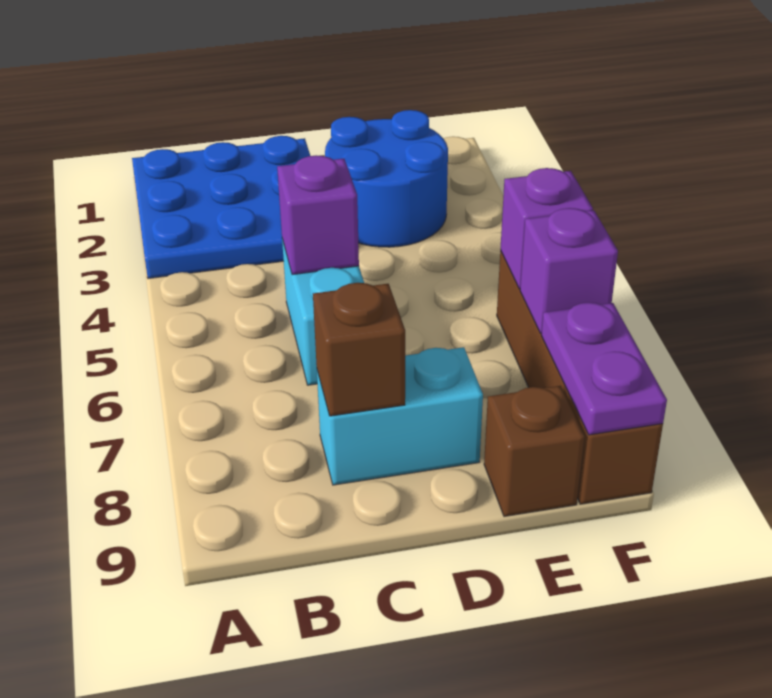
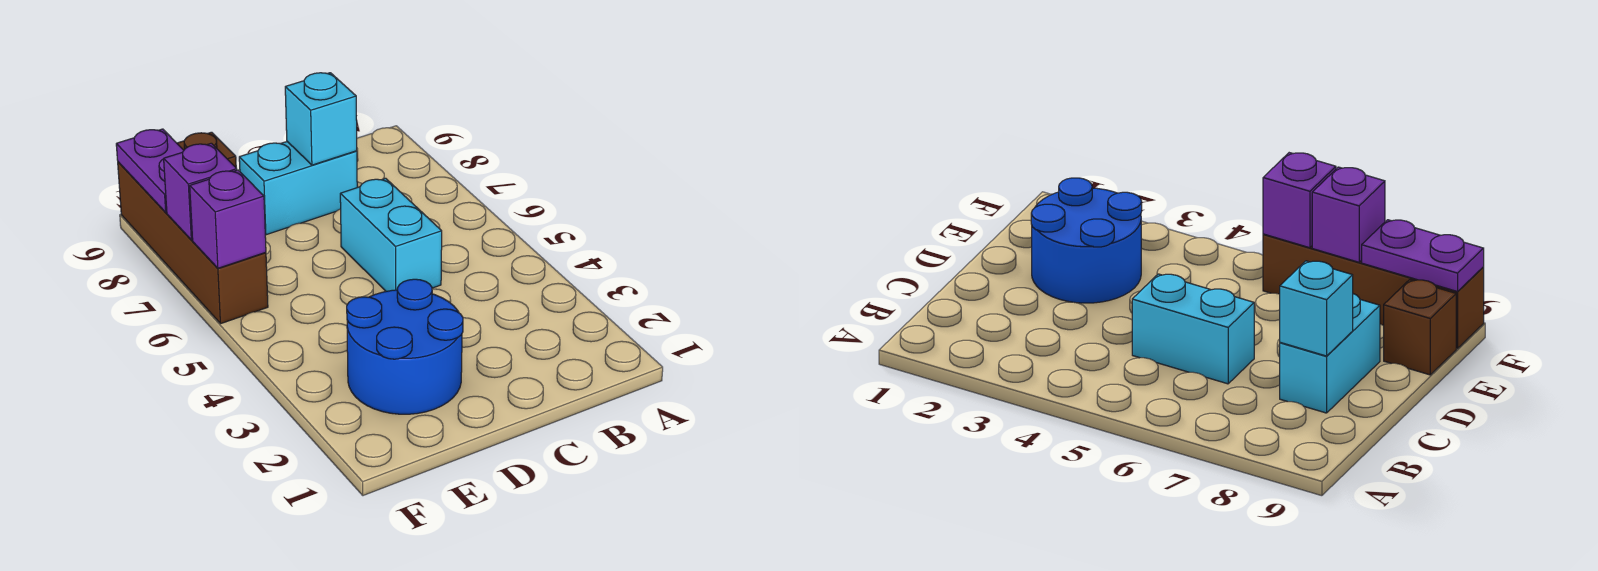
blue 3x3 plate [132,136,310,279] -> none
purple 1x1 brick [277,155,359,275] -> none
brown 1x1 brick [313,283,405,416] -> cyan 1x1 brick [285,73,357,165]

